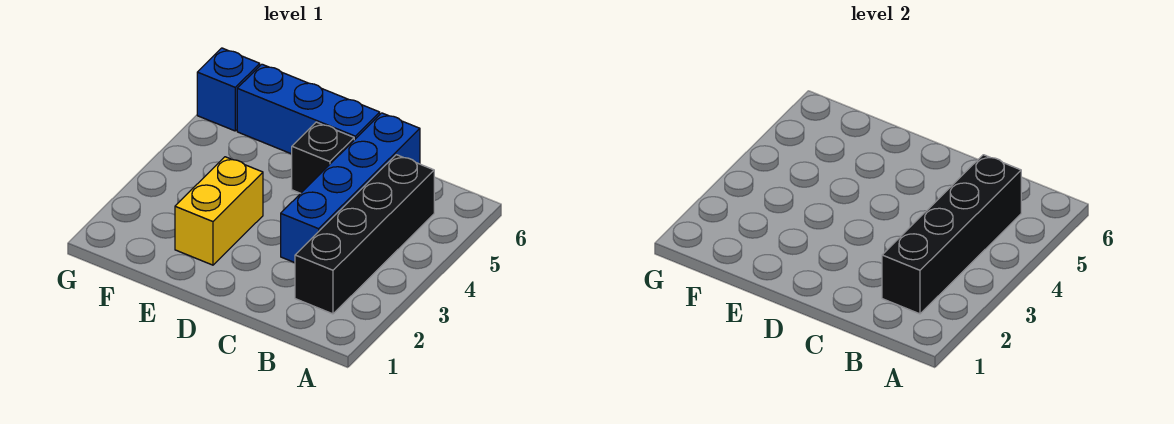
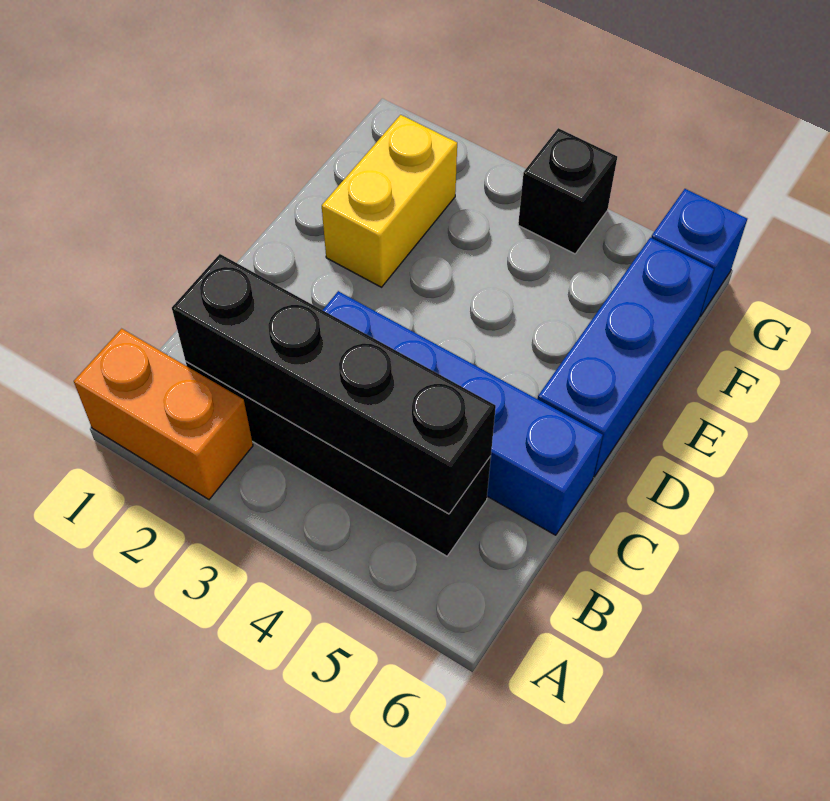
none -> orange 1x2 brick [74,329,253,499]
black 1x1 brick [292,122,354,193] -> black 1x1 brick moved to [518,128,617,254]
yellow 1x2 brick [175,157,263,265] -> yellow 1x2 brick turned to [322,115,457,287]

